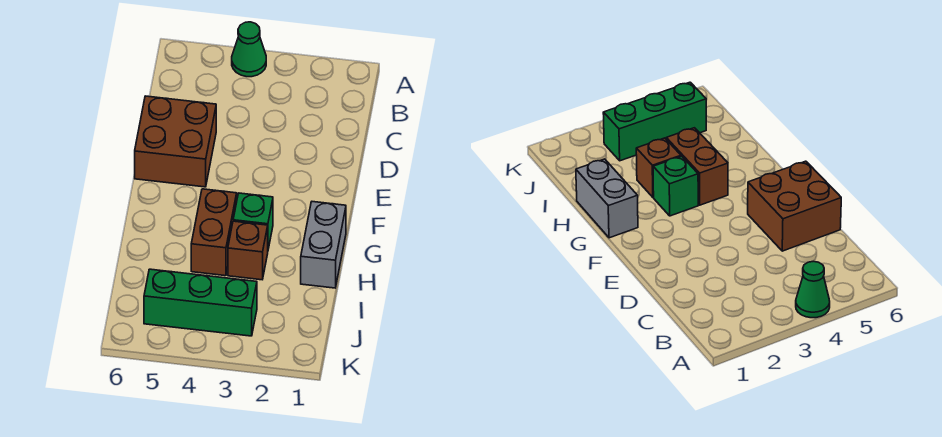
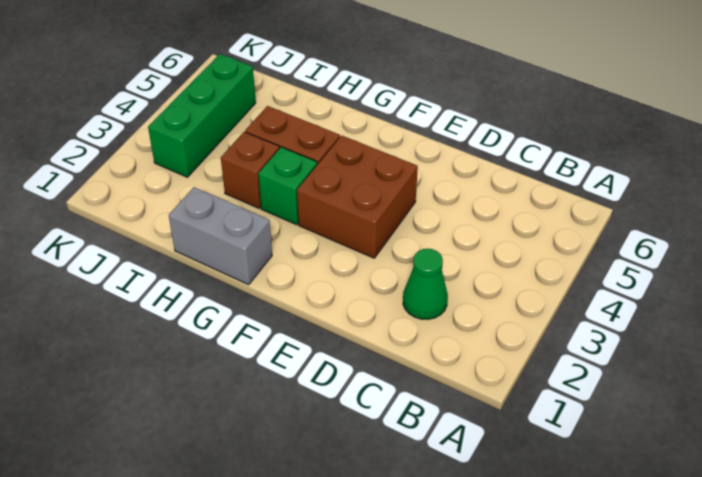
green 1x1 cone [232,22,266,77] -> green 1x1 cone moved to [403,249,448,319]
brown 2x2 brick [135,96,216,187] -> brown 2x2 brick moved to [297,136,418,258]

